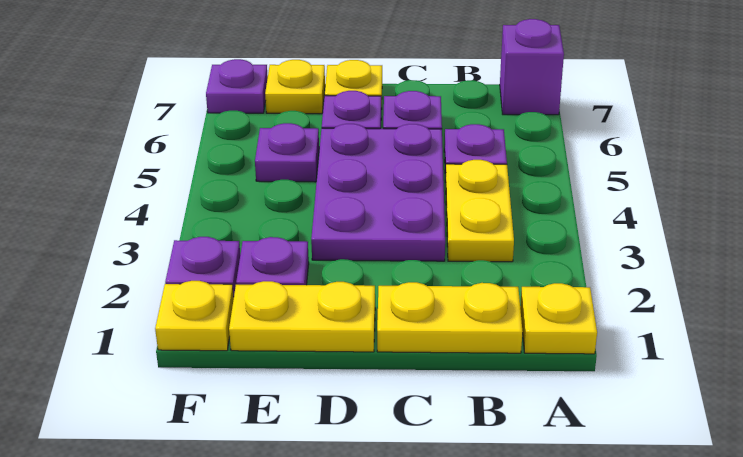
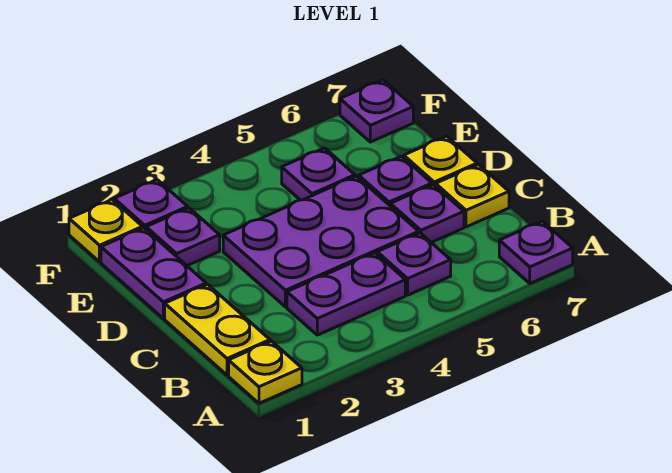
purple 1x1 brick [500,19,564,115] -> purple 1x1 plate [499,221,573,283]
yellow 1x2 plate [446,160,514,262] -> purple 1x2 plate [287,253,405,335]
yellow 1x2 plate [229,281,375,352] -> purple 1x2 plate [101,228,206,318]
yellow 1x1 plate [265,60,325,114] -> yellow 1x1 plate moved to [436,165,509,227]

